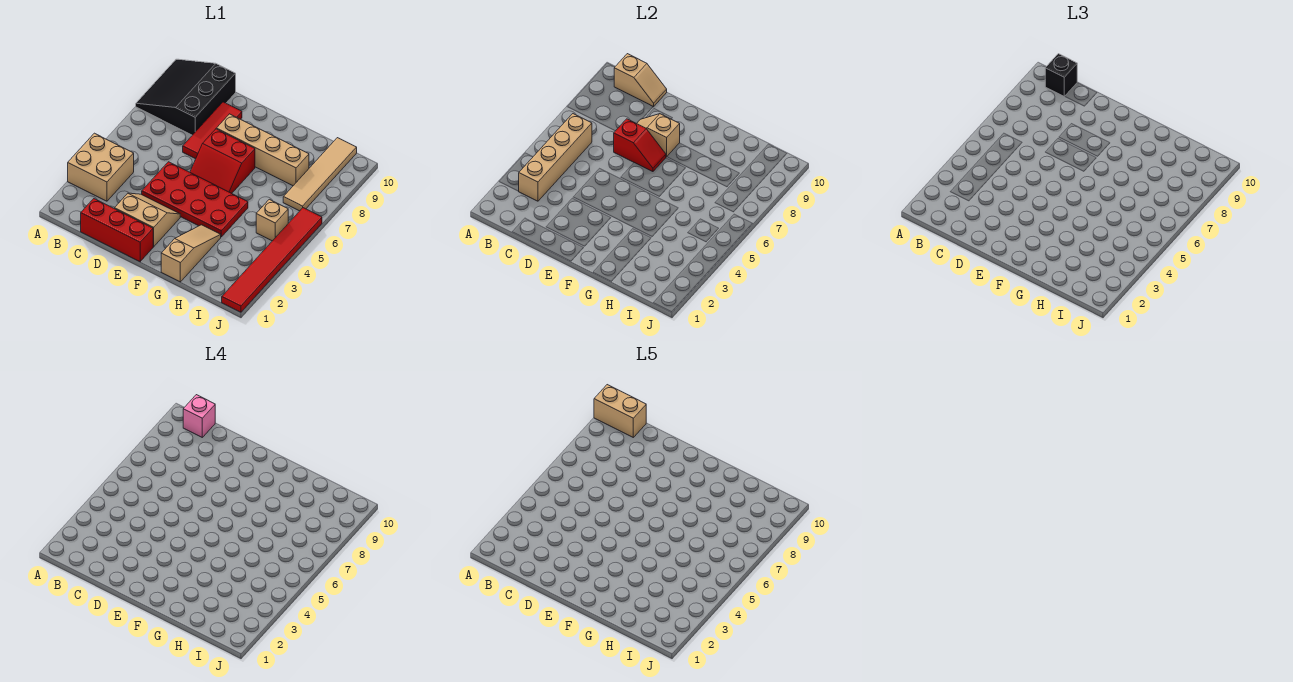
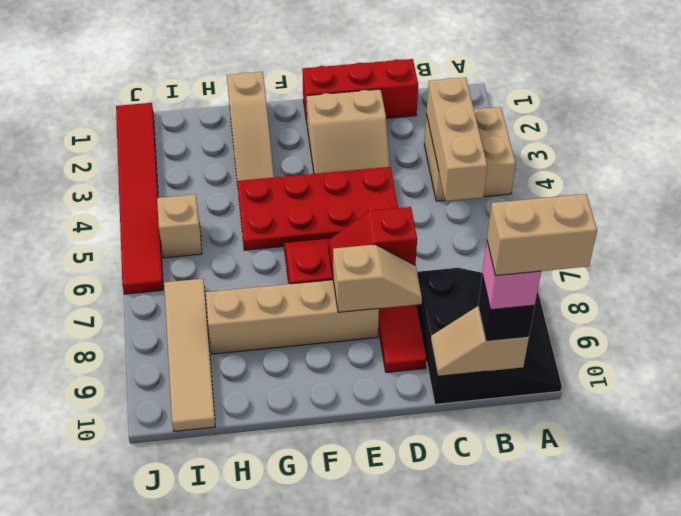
tan 1x4 brick [519,114,592,201] -> tan 1x3 brick [426,77,487,201]

